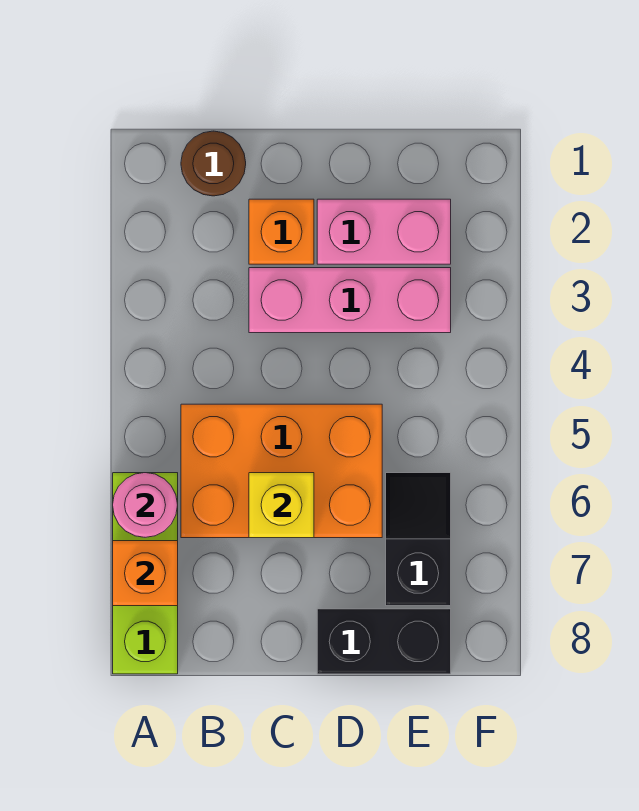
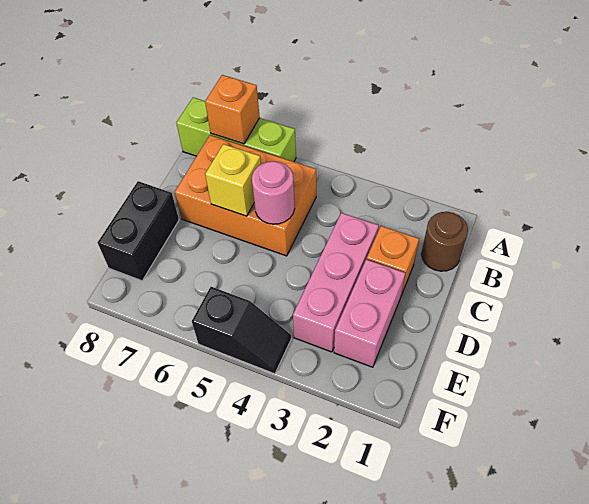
pink 1x1 round brick [113,473,178,537] -> pink 1x1 round brick moved to [252,161,295,224]
orange 2x3 brick [181,404,382,538] -> orange 2x3 brick turned to [175,135,316,256]
black 1x2 slope [386,473,451,606] -> black 1x2 slope moved to [192,287,291,374]

